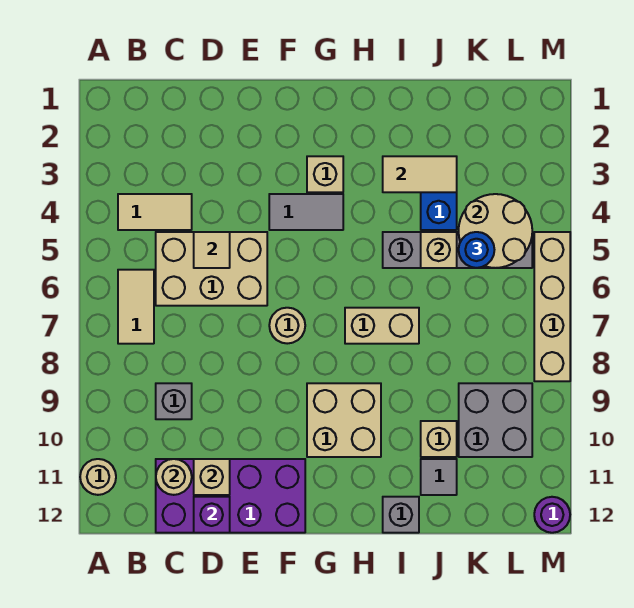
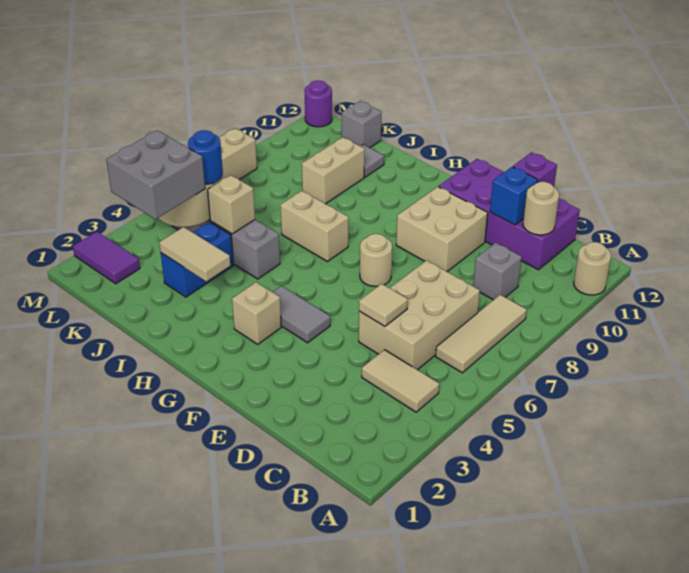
tan 1x2 tile [118,270,154,344] -> tan 1x3 tile [436,295,527,373]
tan 2x3 brick [156,232,267,306] -> tan 2x3 brick turned to [359,260,480,370]
tan 1x1 brick [194,459,230,495] -> blue 1x1 brick [490,167,538,225]
tan 2x2 brick [307,383,381,457] -> tan 2x2 brick moved to [396,187,488,272]
grey 1x1 brick [383,497,419,533] -> grey 1x1 brick moved to [342,101,382,148]
tan 1x1 brick [421,421,457,457] -> tan 1x2 brick [302,137,365,204]
grey 2x2 brick [459,383,532,457] -> grey 2x2 brick moved to [106,131,205,219]
none -> purple 1x2 tile [73,232,140,284]

